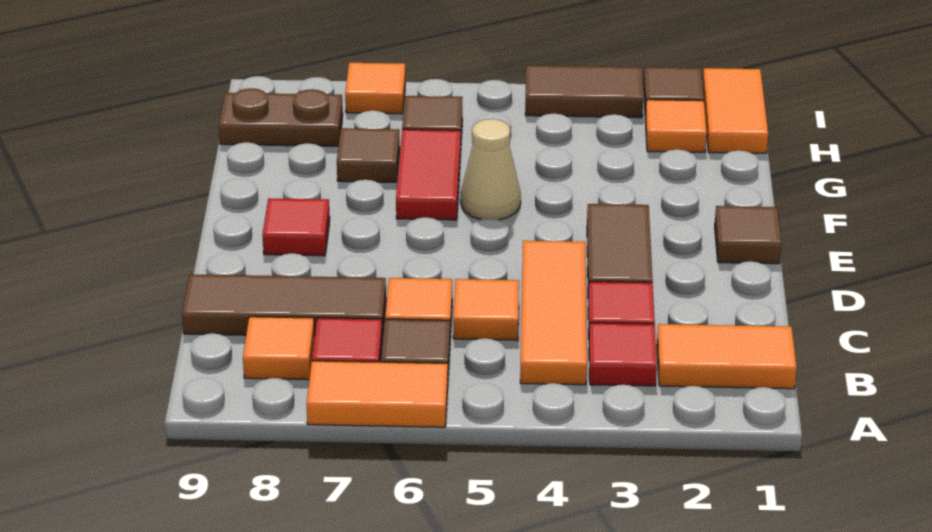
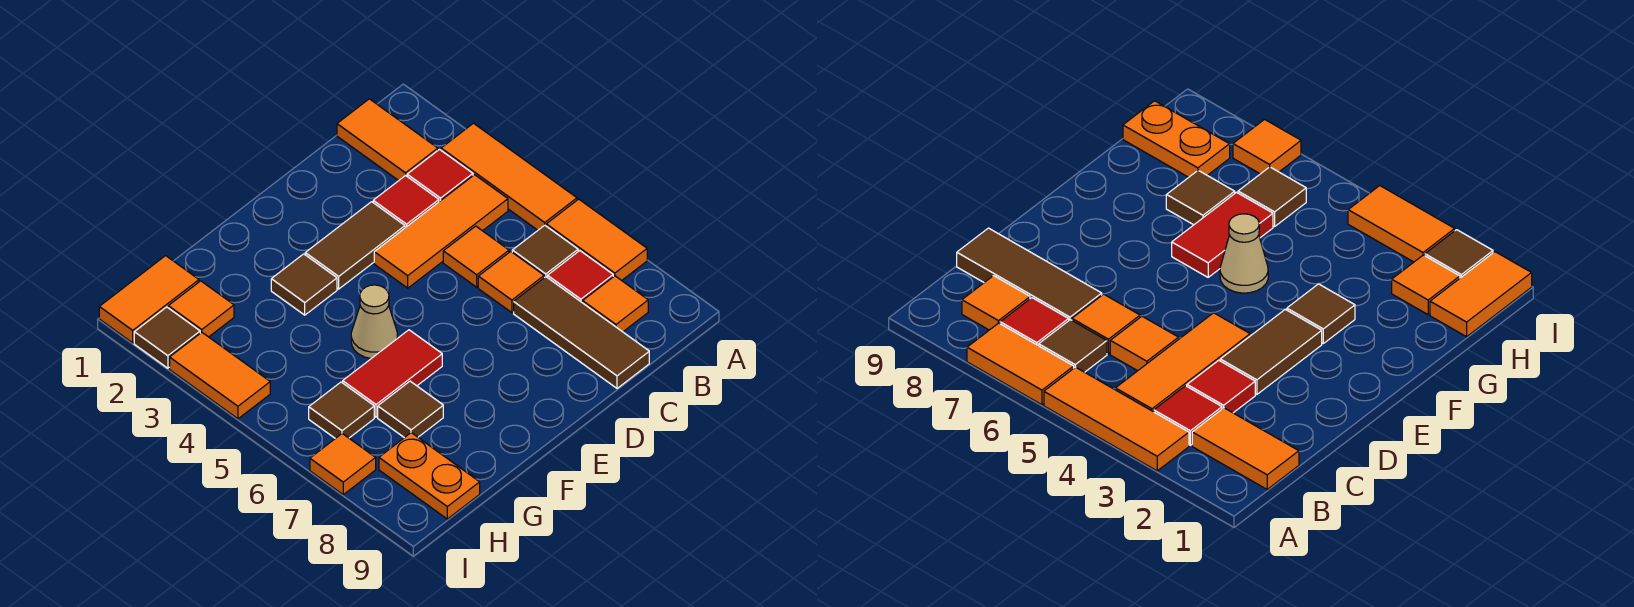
none -> orange 1x3 tile [441,123,577,230]
brown 1x1 tile [715,206,782,264] -> brown 1x1 tile moved to [271,254,337,315]
red 1x1 tile [262,198,330,256] -> none
brown 1x2 plate [219,88,343,146] -> orange 1x2 plate [379,433,480,519]
brown 1x2 tile [525,65,643,118] -> orange 1x2 tile [170,332,270,419]

